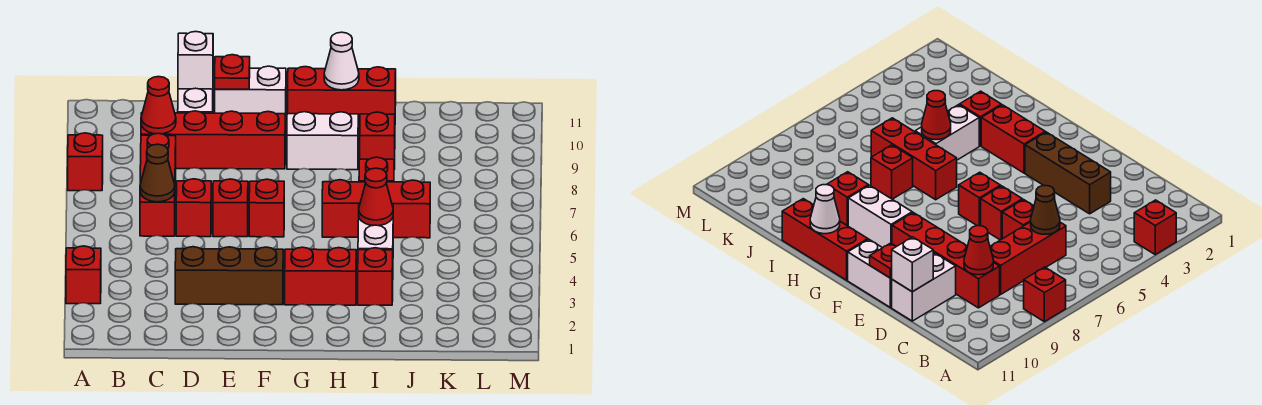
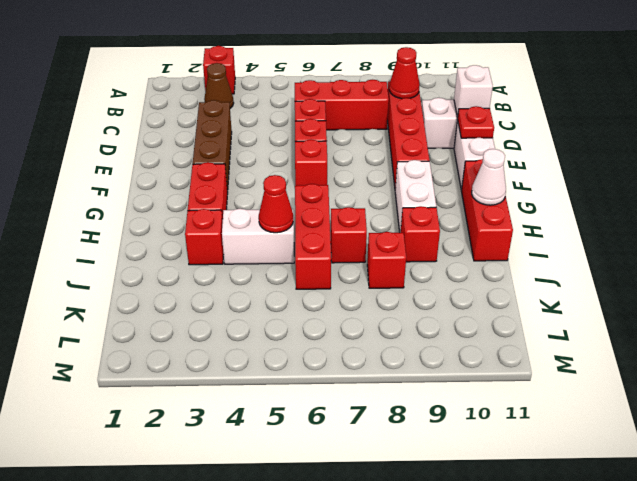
red 1x1 brick [68,133,103,191] -> red 1x1 brick moved to [367,232,406,288]
brown 1x1 cone [140,144,175,202] -> brown 1x1 cone moved to [204,63,234,108]

